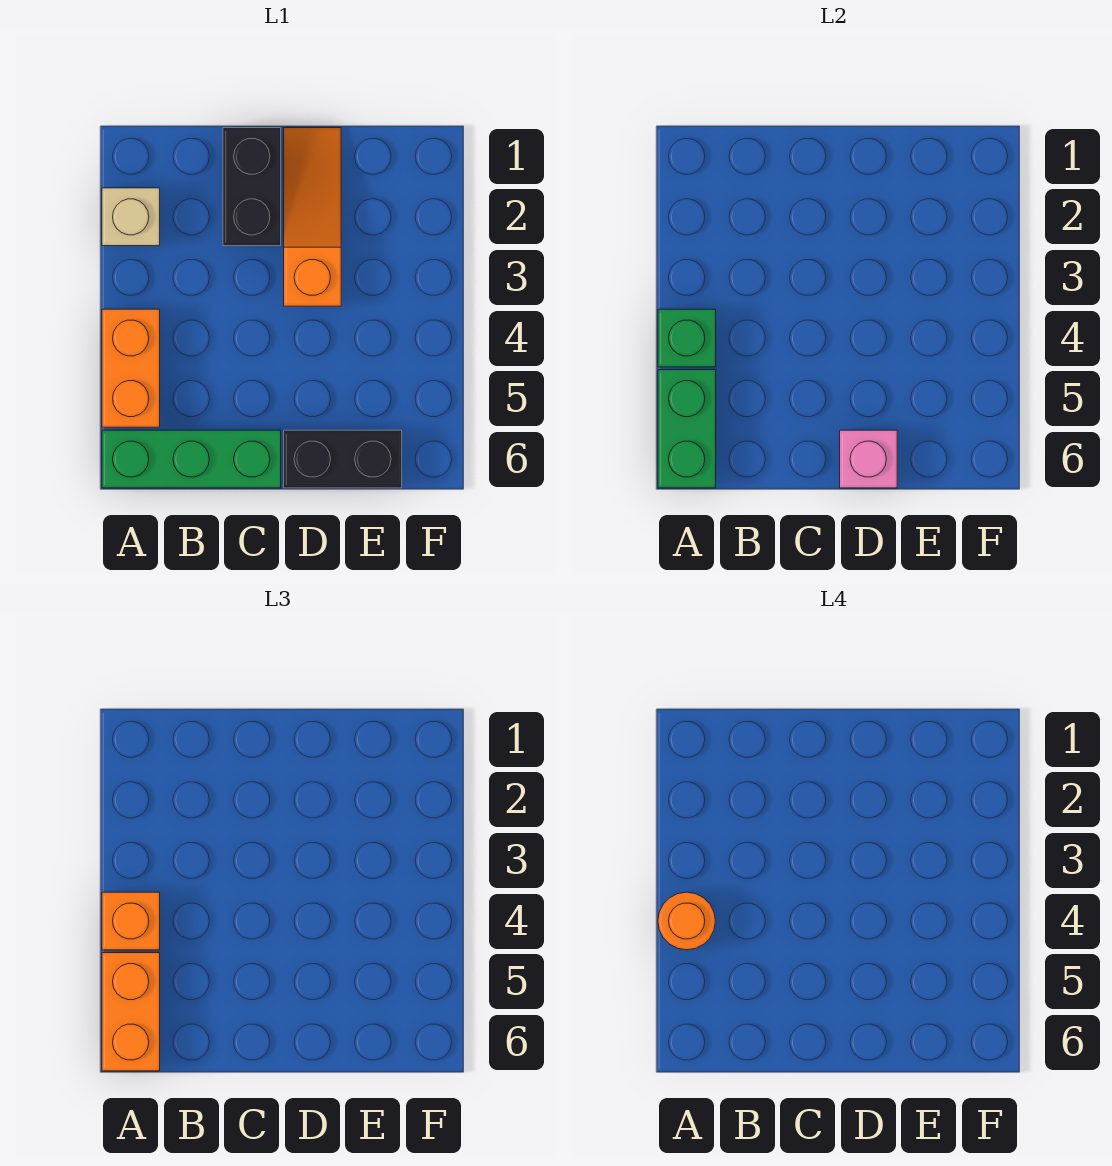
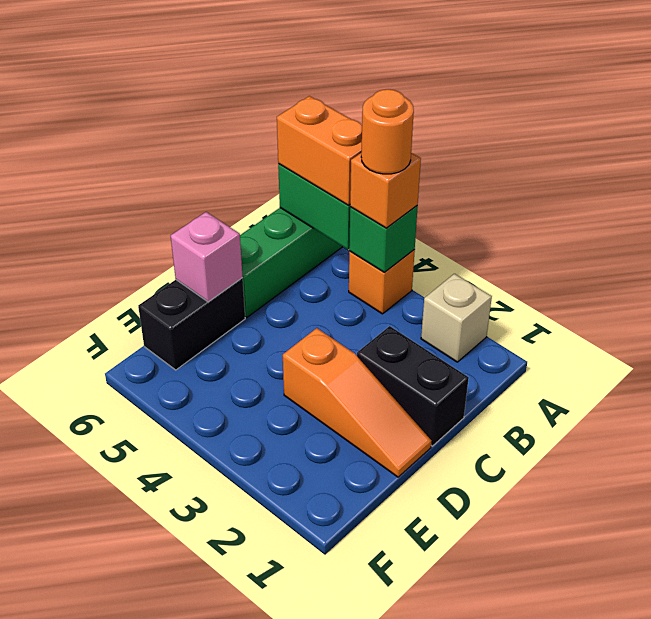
orange 1x2 brick [102,309,160,427] -> orange 1x1 brick [349,250,415,314]

